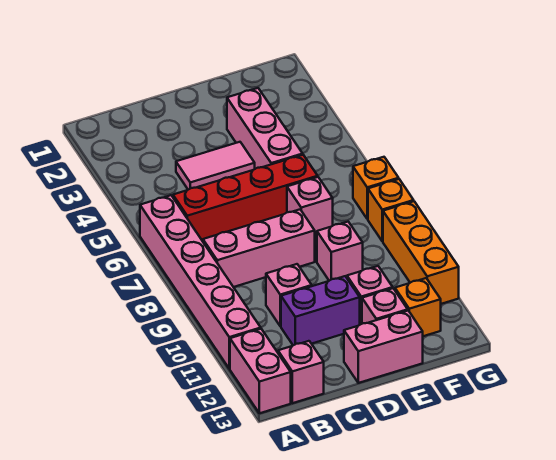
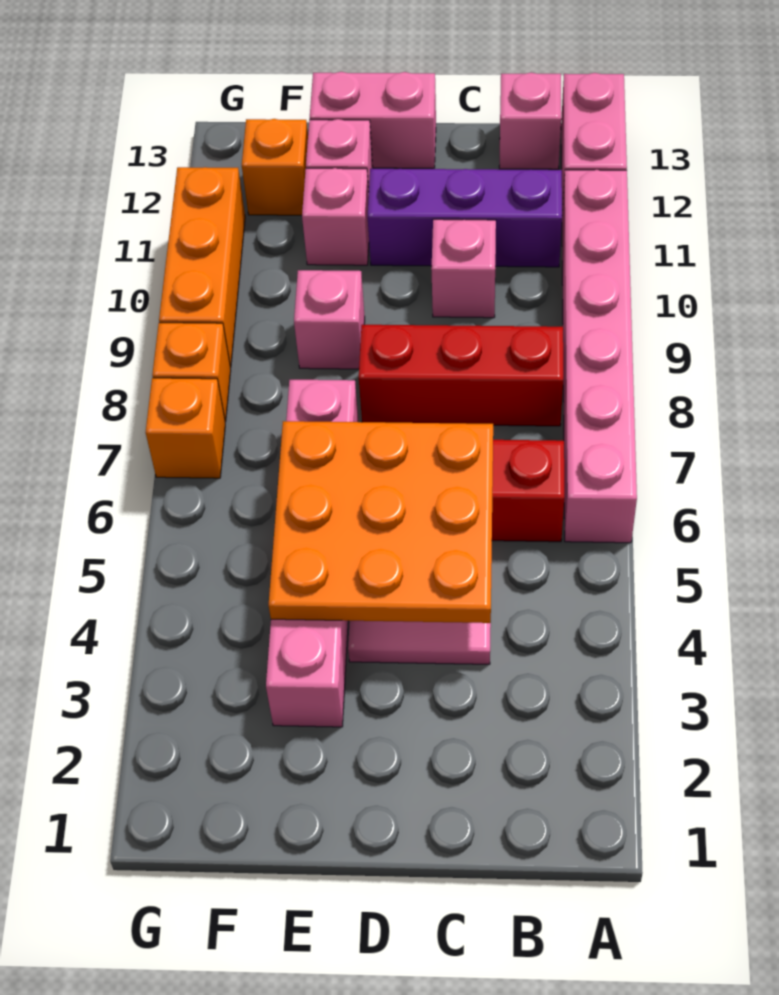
pink 1x3 brick [203,210,315,287] -> red 1x3 brick [359,325,563,426]
none -> orange 3x3 plate [269,421,493,623]
purple 1x2 brick [281,276,360,345] -> purple 1x3 brick [368,168,562,267]

